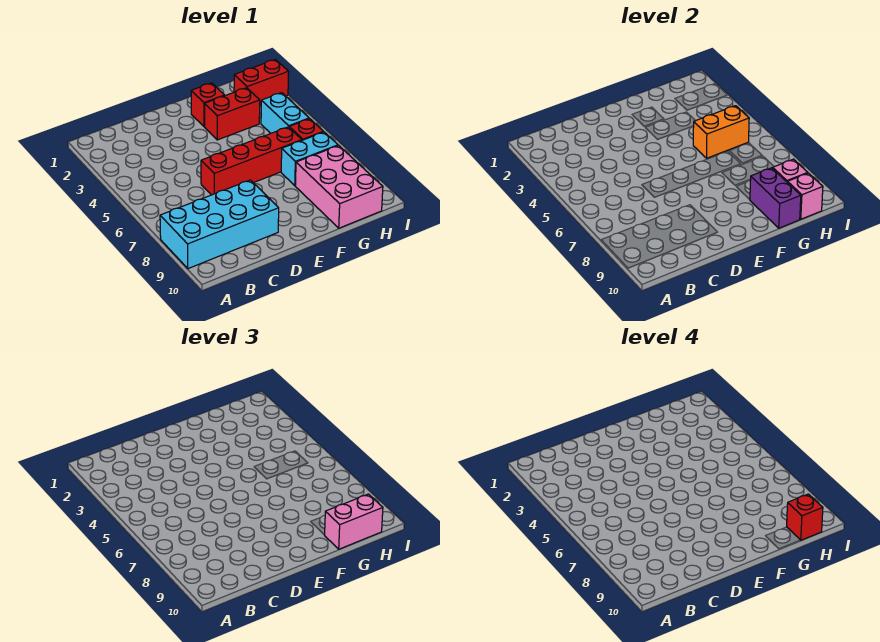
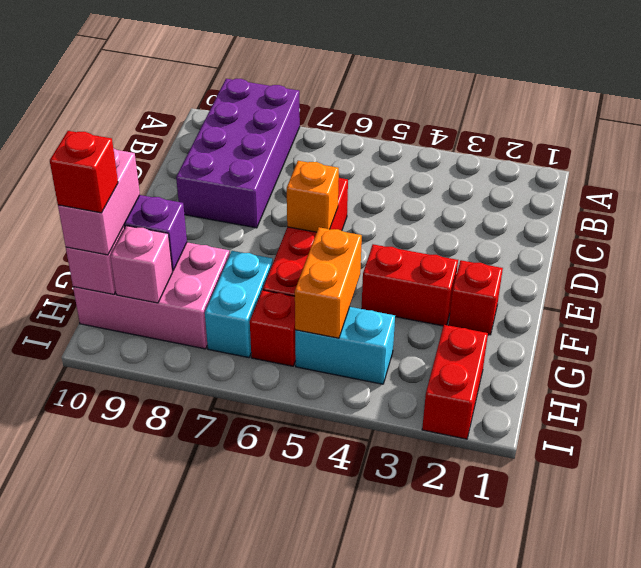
cyan 2x4 brick [160,180,279,269] -> purple 2x4 brick [176,79,300,228]
none -> orange 1x1 brick [287,161,339,232]
red 1x2 brick [205,88,260,140] -> red 1x2 brick turned to [362,244,458,326]

